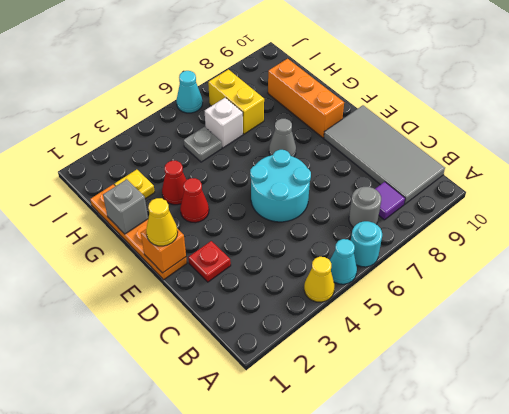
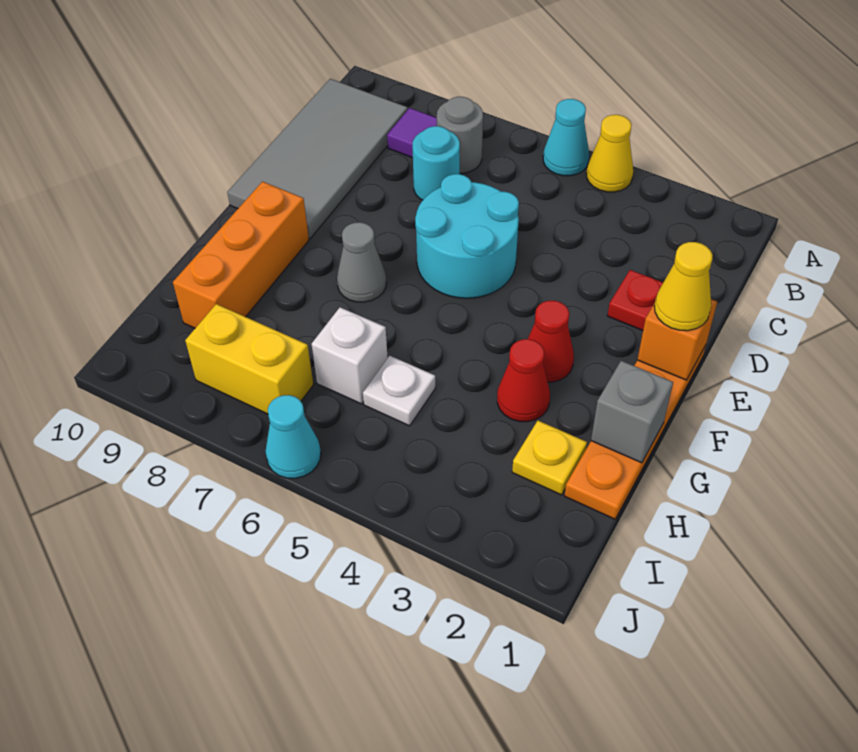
cyan 1x1 round brick [351,221,382,267] -> cyan 1x1 round brick moved to [412,126,460,200]
grey 1x1 plate [184,127,222,162] -> white 1x1 plate [363,356,436,426]
yellow 1x2 brick [208,69,264,134] -> yellow 1x2 brick turned to [185,304,313,414]

